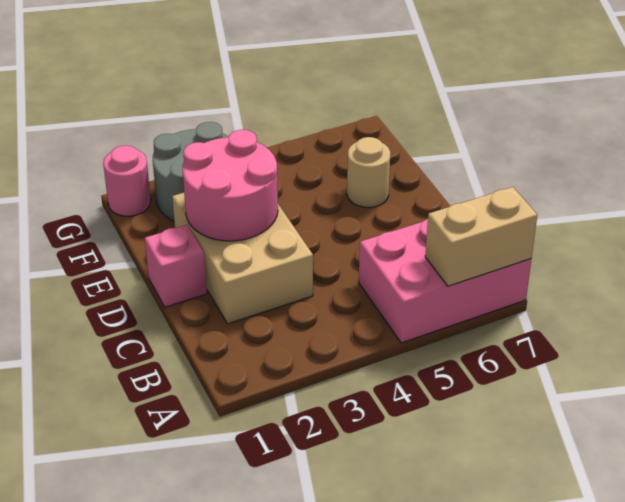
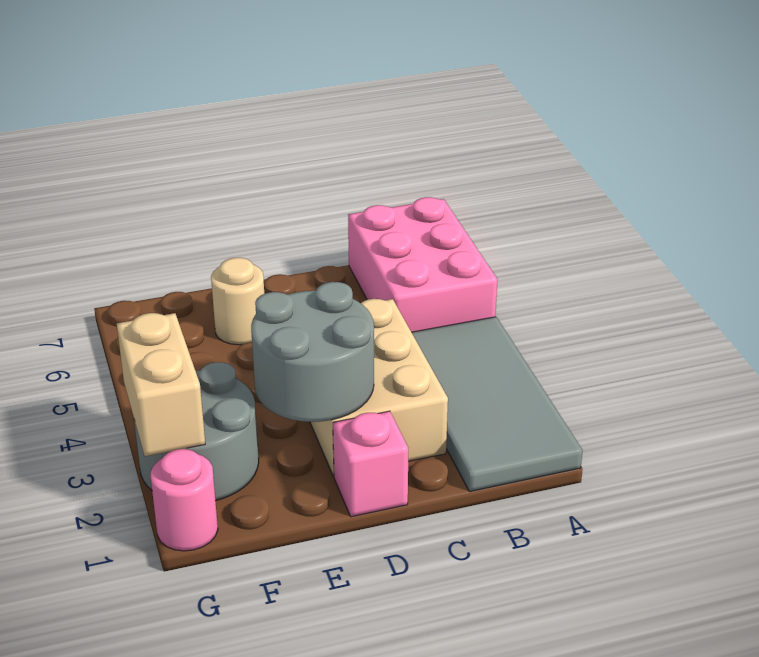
none -> grey 2x4 tile [412,317,583,492]
tan 1x2 brick [425,187,537,286] -> tan 1x2 brick moved to [117,313,205,456]
tan 2x3 brick [172,193,313,324] -> tan 2x3 brick turned to [310,299,448,477]
pink 2x2 round brick [183,130,278,241] -> grey 2x2 round brick [251,282,374,422]

